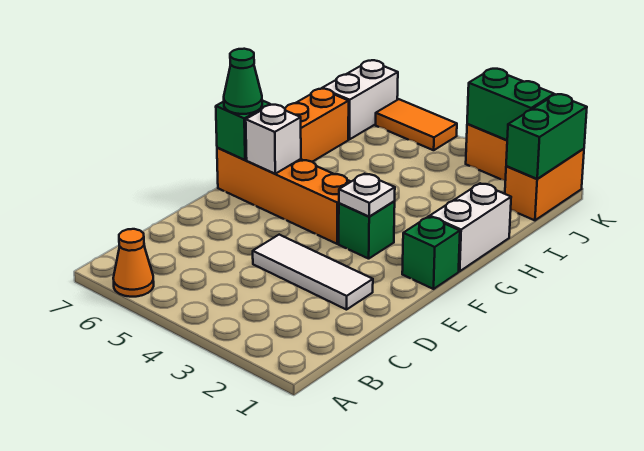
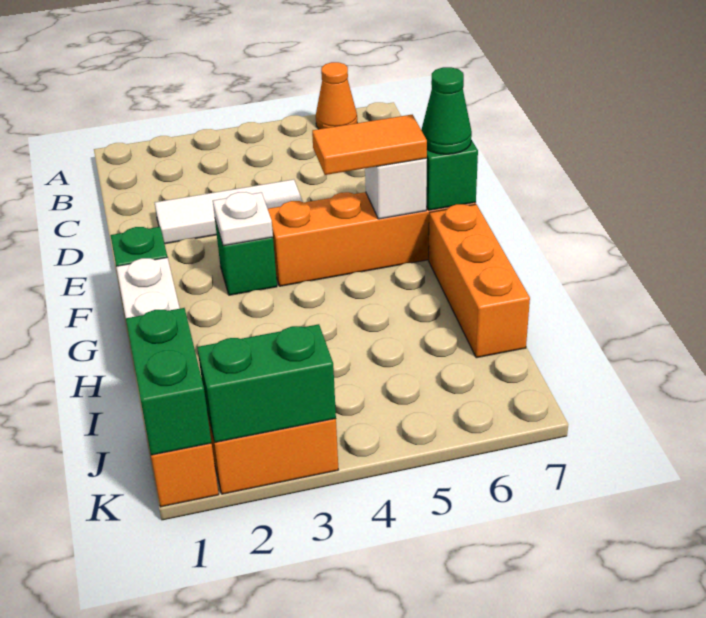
white 1x2 brick [322,60,398,139] -> none
orange 1x2 tile [376,99,457,150] -> orange 1x2 tile moved to [312,115,427,175]

